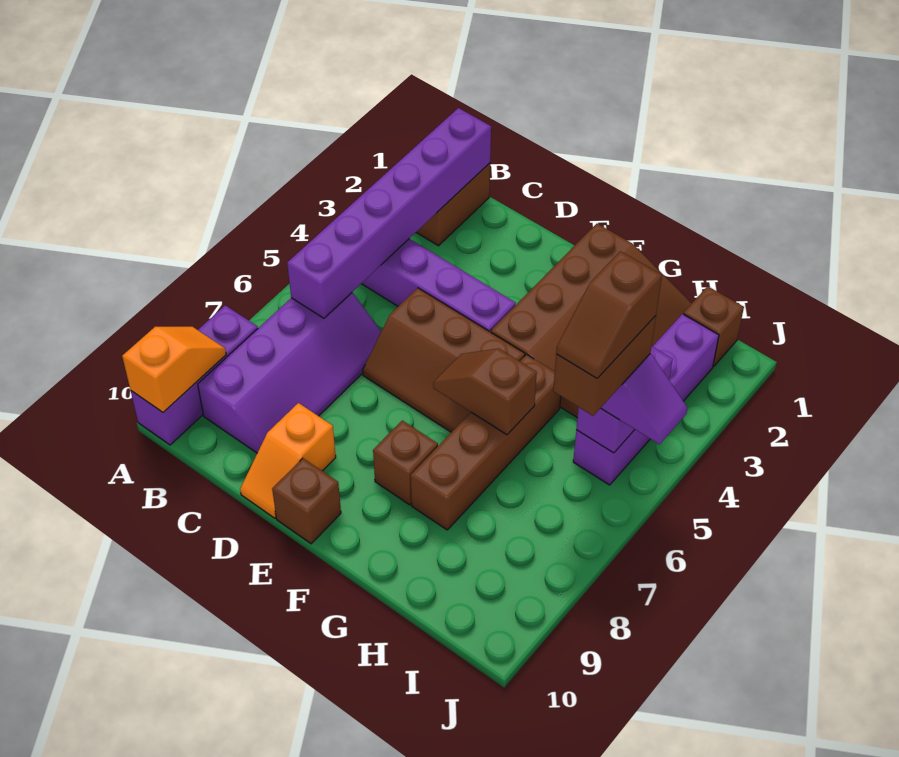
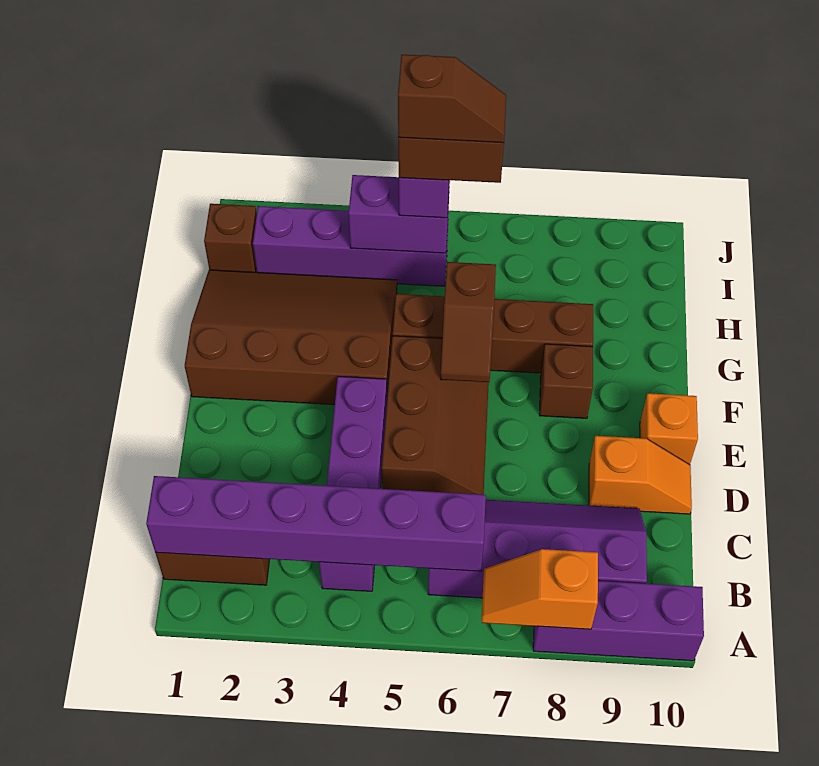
orange 1x2 slope [122,327,226,412] -> orange 1x2 slope moved to [482,549,598,629]
brown 1x1 brick [272,458,341,544] -> orange 1x1 brick [640,393,698,465]

